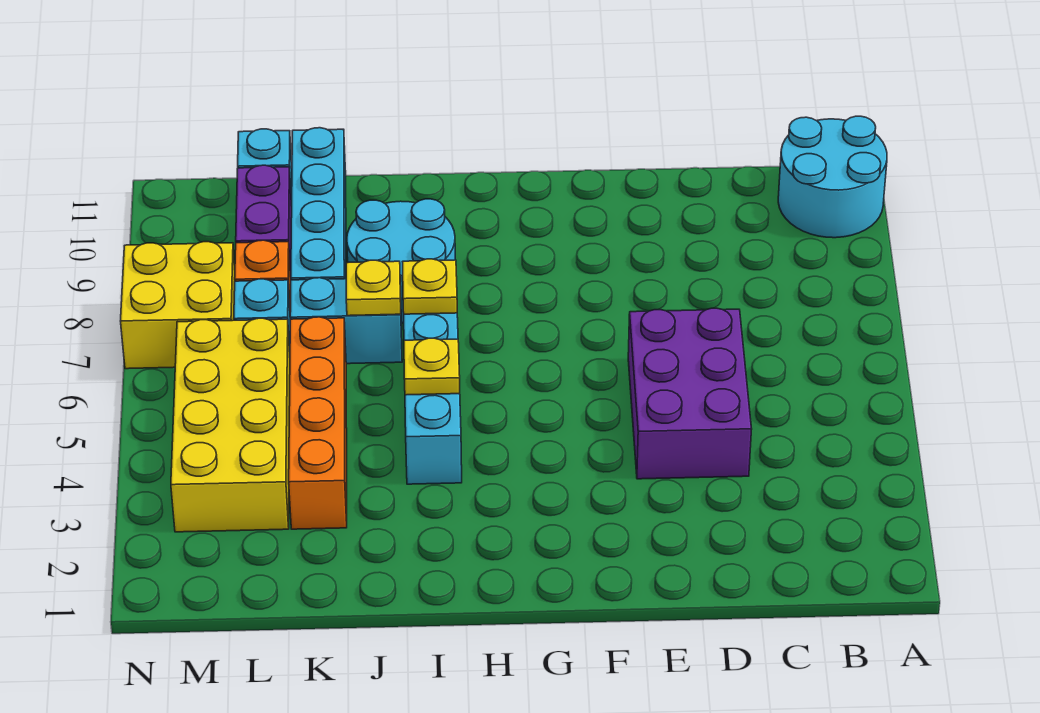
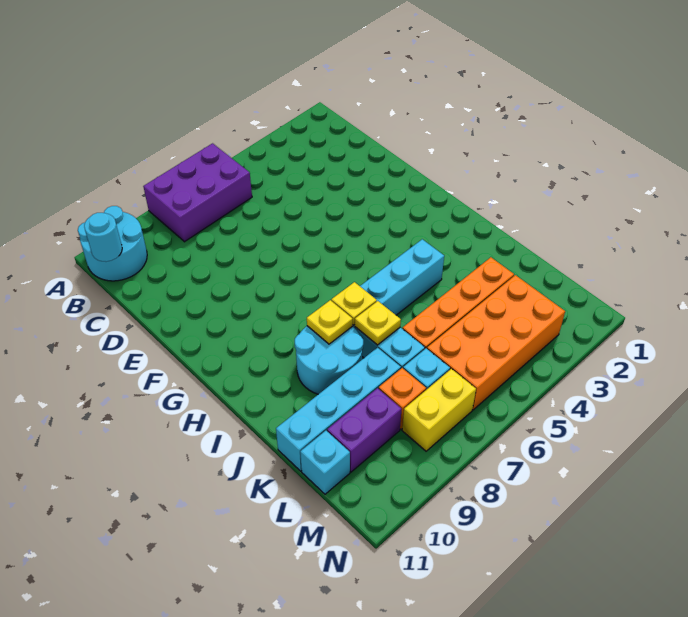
none -> cyan 1x1 round brick [84,213,122,262]
purple 2x3 brick [628,308,752,479] -> purple 2x3 brick moved to [143,143,252,242]
yellow 1x1 plate [404,338,460,395] -> yellow 1x1 plate moved to [307,300,353,344]
yellow 2x4 brick [171,318,290,532] -> orange 2x4 brick [427,275,565,410]
yellow 2x2 brick [121,242,235,369] -> yellow 1x2 brick [402,369,476,451]

